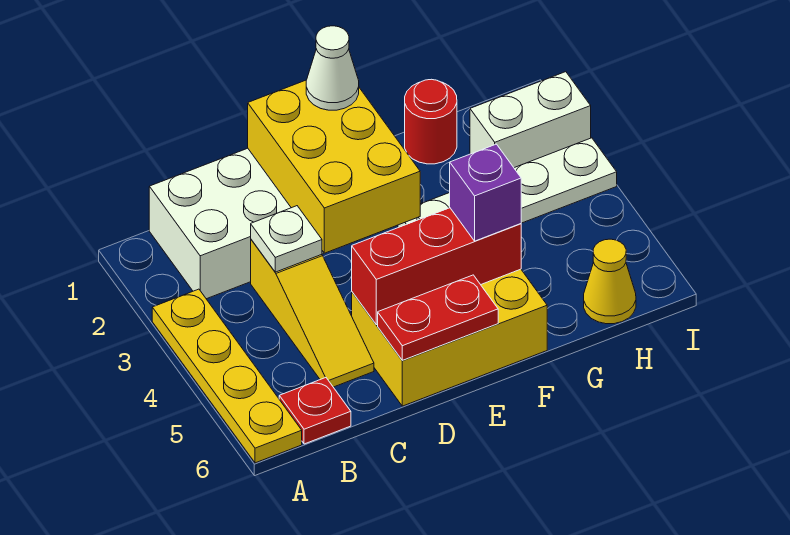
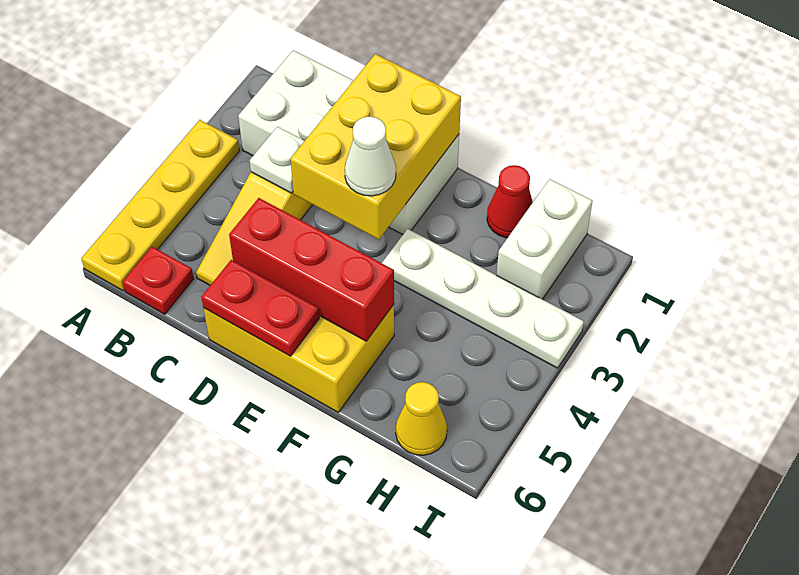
white 1x1 cone [306,26,359,110] -> white 1x1 cone moved to [345,117,396,196]
purple 1x1 brick [450,144,521,241] -> none
red 1x1 round brick [405,79,457,164] -> red 1x1 cone [487,165,533,238]
white 1x2 brick [470,72,591,168] -> white 1x2 brick turned to [496,179,592,299]

